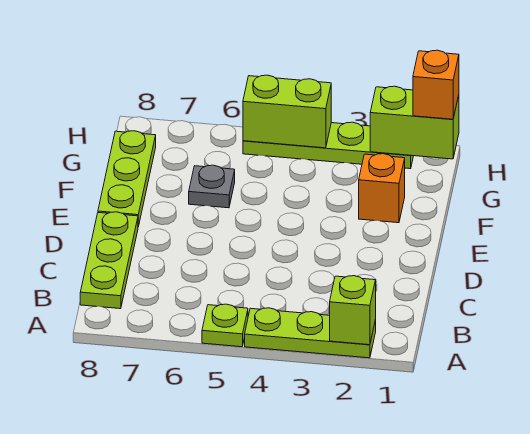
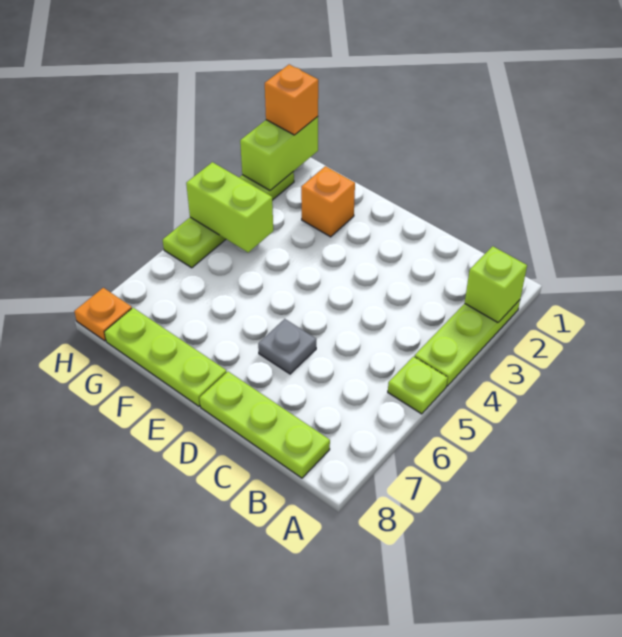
grey 1x1 plate [189,165,235,208] -> grey 1x1 plate moved to [258,319,316,374]
lime 1x2 brick [243,75,331,148] -> lime 1x2 brick turned to [186,162,273,252]
none -> orange 1x1 plate [74,288,132,341]

